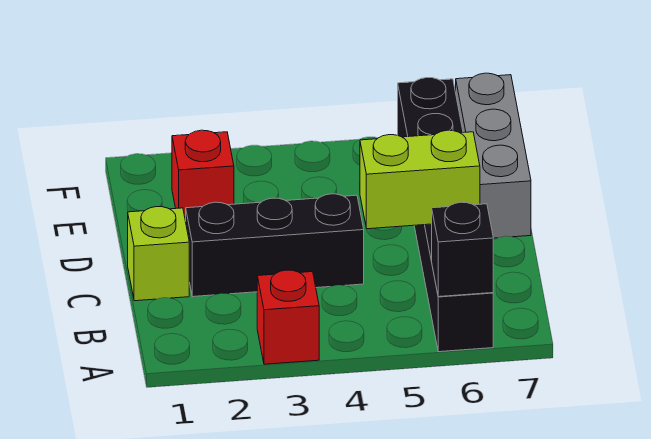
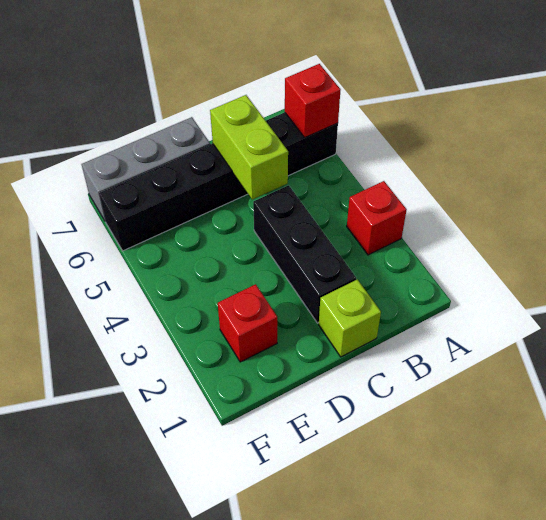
black 1x1 brick [432,202,493,297] -> red 1x1 brick [285,64,341,138]

